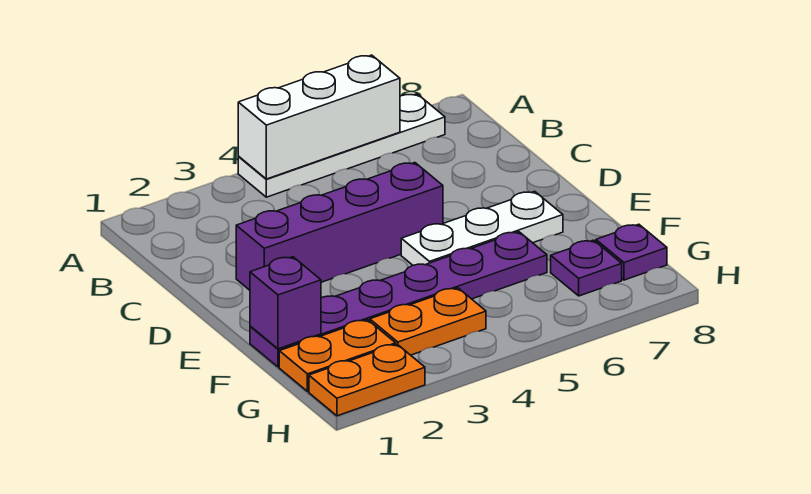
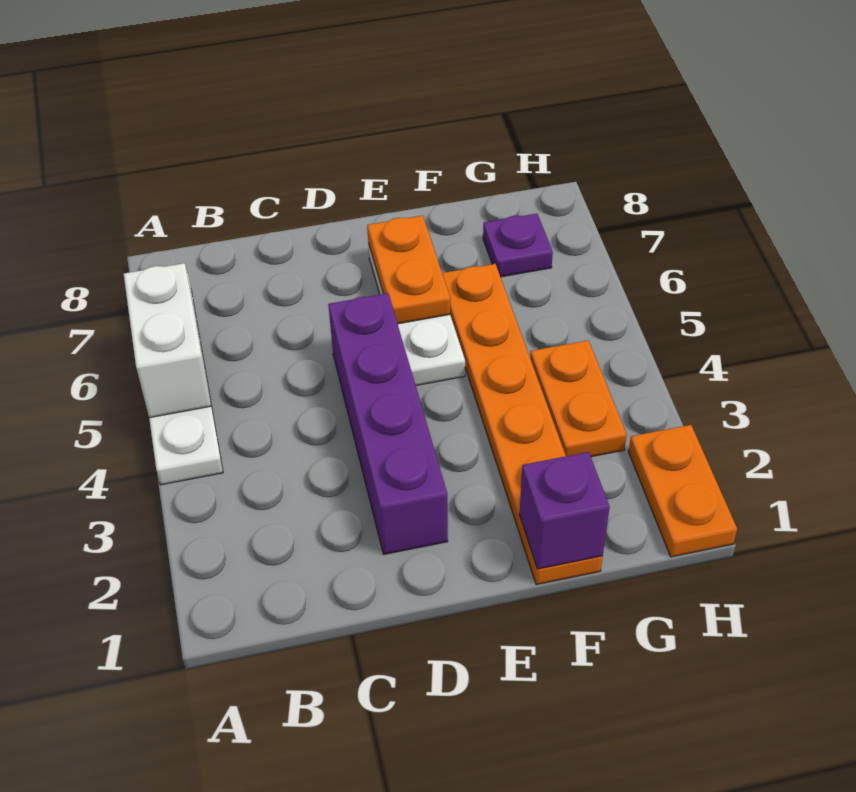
white 1x3 brick [238,55,400,179] -> white 1x2 brick [124,263,211,418]
purple 1x6 plate [250,232,547,367] -> orange 1x6 plate [442,264,603,585]
orange 1x2 plate [279,320,396,391] -> orange 1x2 plate moved to [367,216,450,324]
purple 1x1 plate [596,224,667,280] -> none

